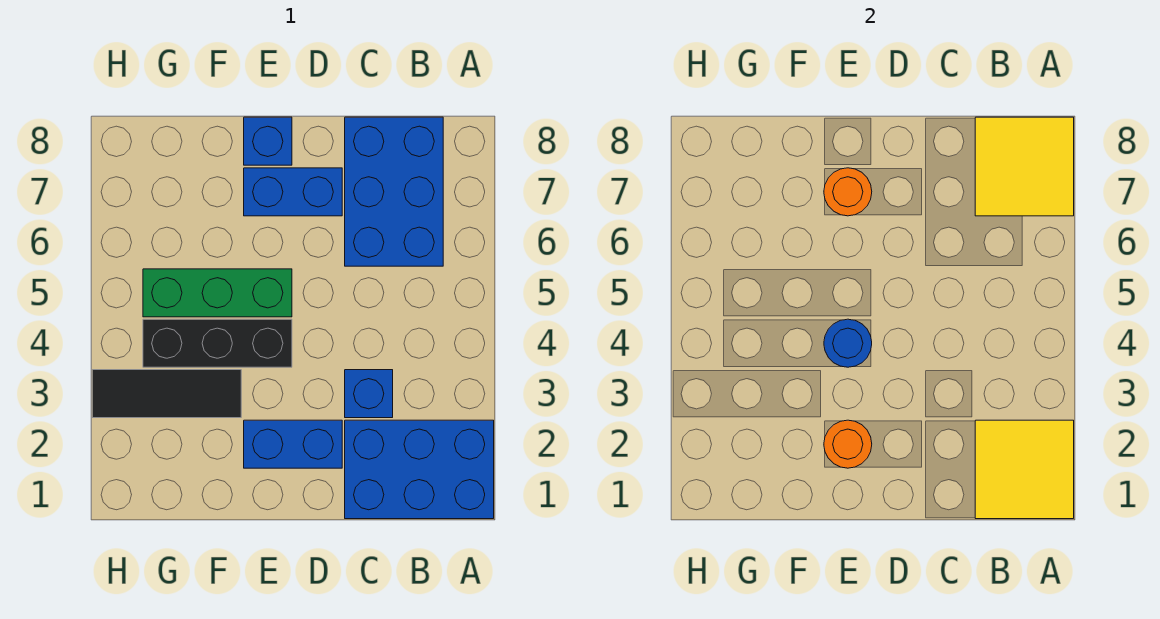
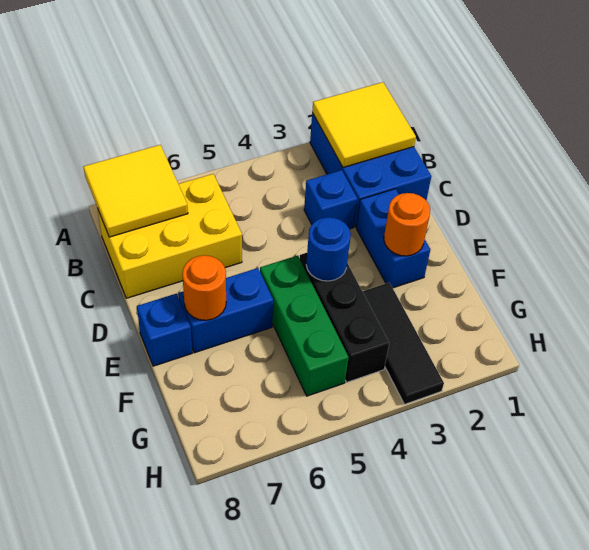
blue 2x3 brick [345,117,443,266] -> yellow 2x3 brick [98,174,242,298]
blue 1x2 brick [244,168,342,216] -> blue 1x2 brick turned to [179,268,273,353]

